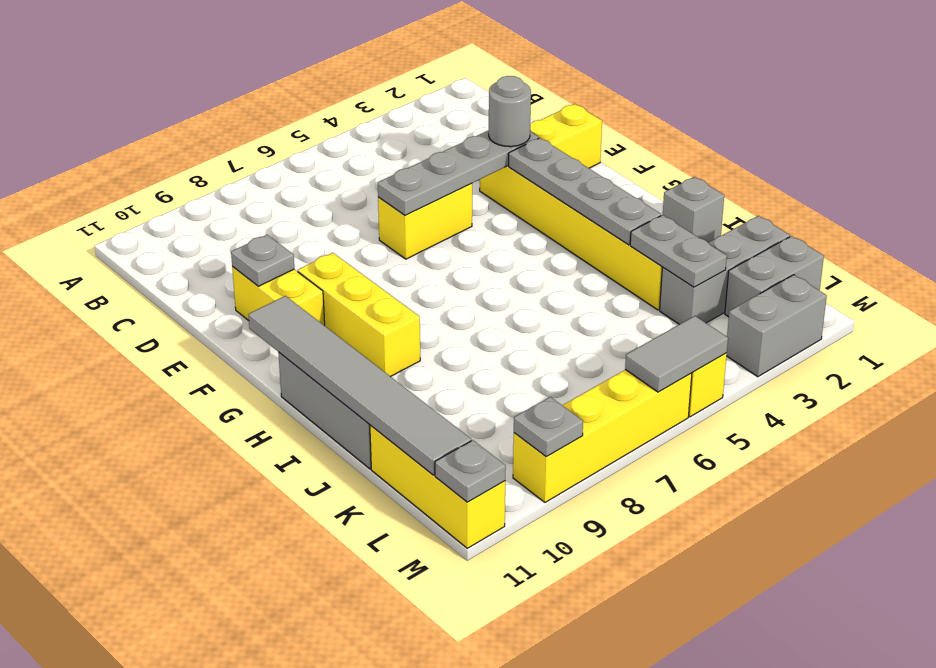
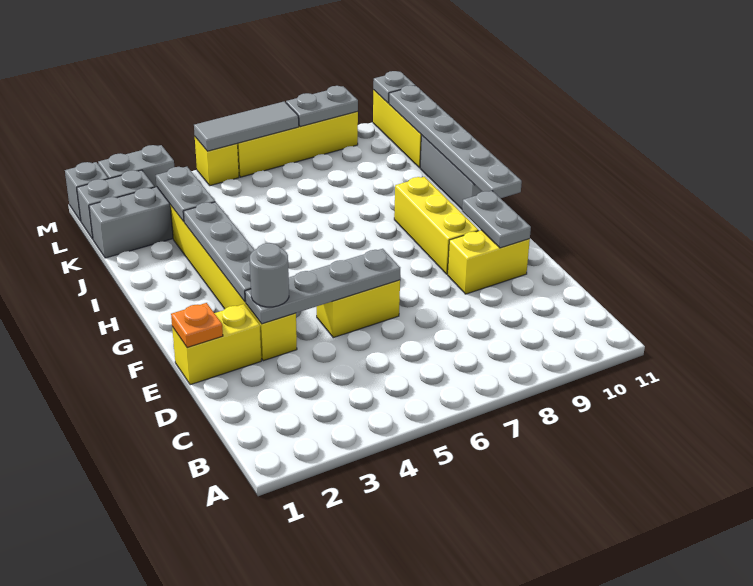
none -> orange 1x1 plate [171,303,223,348]
yellow 1x2 brick [232,267,325,326] -> yellow 1x2 brick turned to [448,230,530,294]
grey 1x1 plate [231,235,294,286] -> grey 1x2 plate [462,191,531,248]
grey 1x6 tile [248,296,471,475] -> grey 1x6 plate [389,85,522,198]
grey 1x1 brick [663,177,724,243] -> grey 1x1 brick moved to [65,162,108,221]
grey 1x2 tile [625,316,728,392] -> grey 1x3 tile [194,101,299,151]
grey 1x1 plate [514,397,583,456] -> grey 1x2 plate [286,86,358,127]

